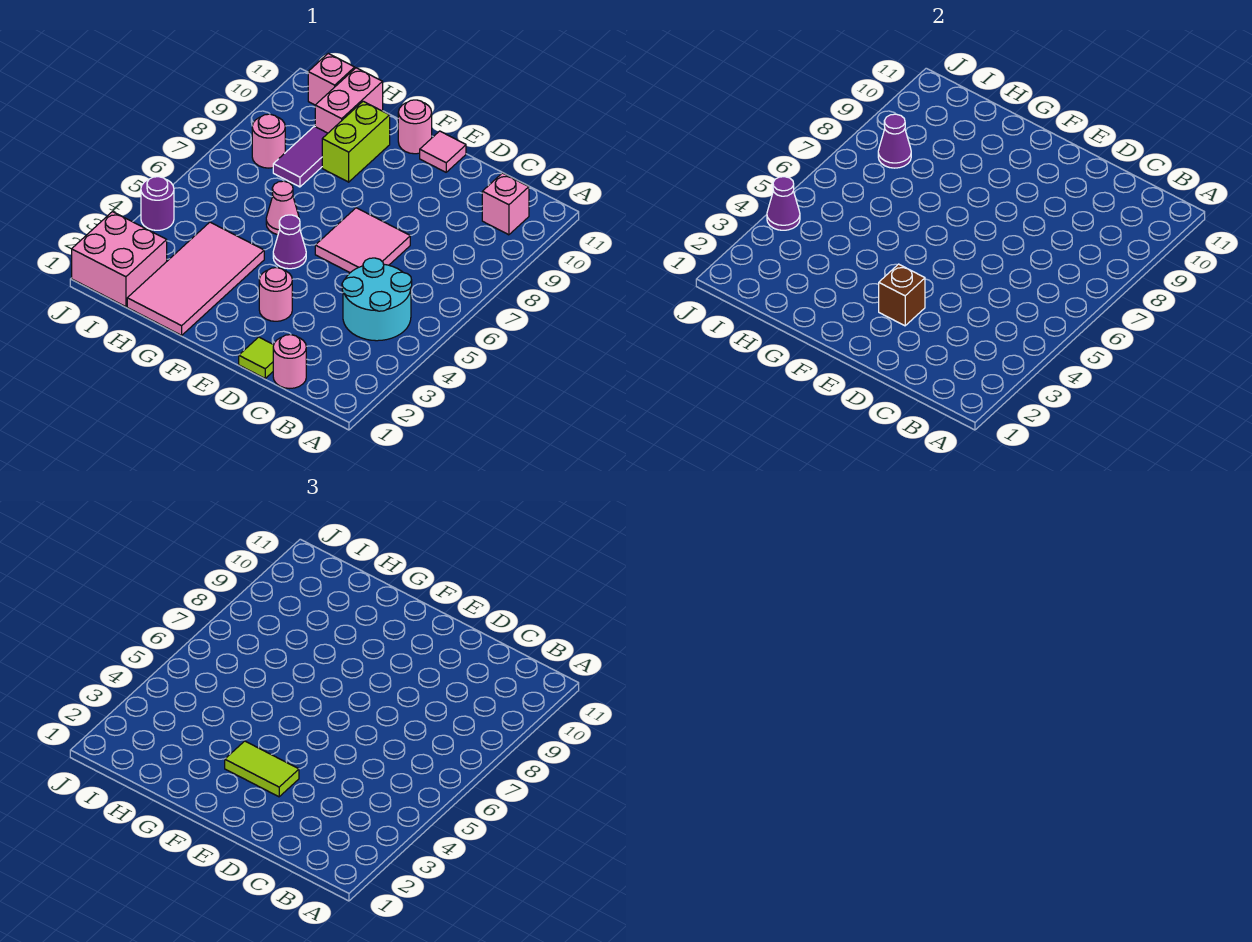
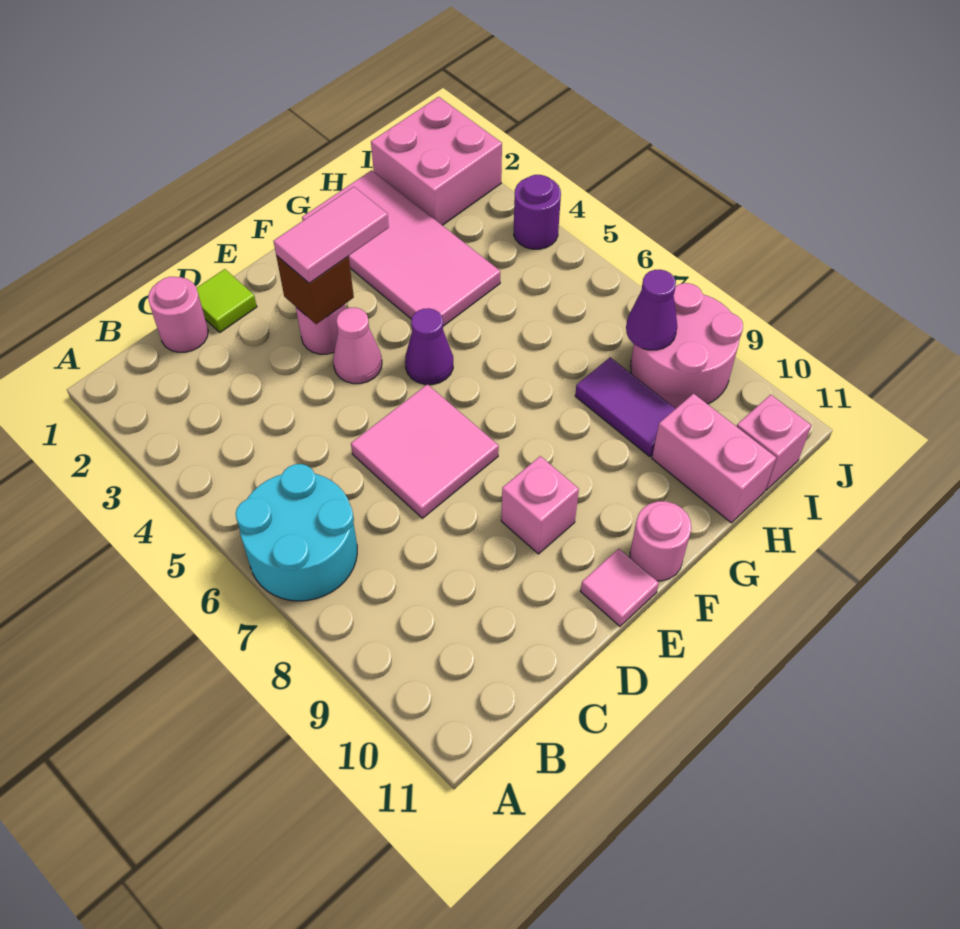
cyan 2x2 round brick [342,258,412,341] -> cyan 2x2 round brick moved to [236,464,357,601]
pink 1x1 brick [482,173,529,235] -> pink 1x1 brick moved to [501,456,579,554]
lime 1x2 tile [225,741,299,797] -> pink 1x2 tile [273,187,389,283]
pink 1x1 cone [266,181,299,235] -> pink 1x1 cone moved to [333,307,382,384]
lime 1x2 brick [322,101,390,182] -> none
pink 1x1 round brick [252,114,285,168] -> pink 2x2 round brick [631,283,743,408]
purple 1x1 cone [767,177,800,230] -> none

